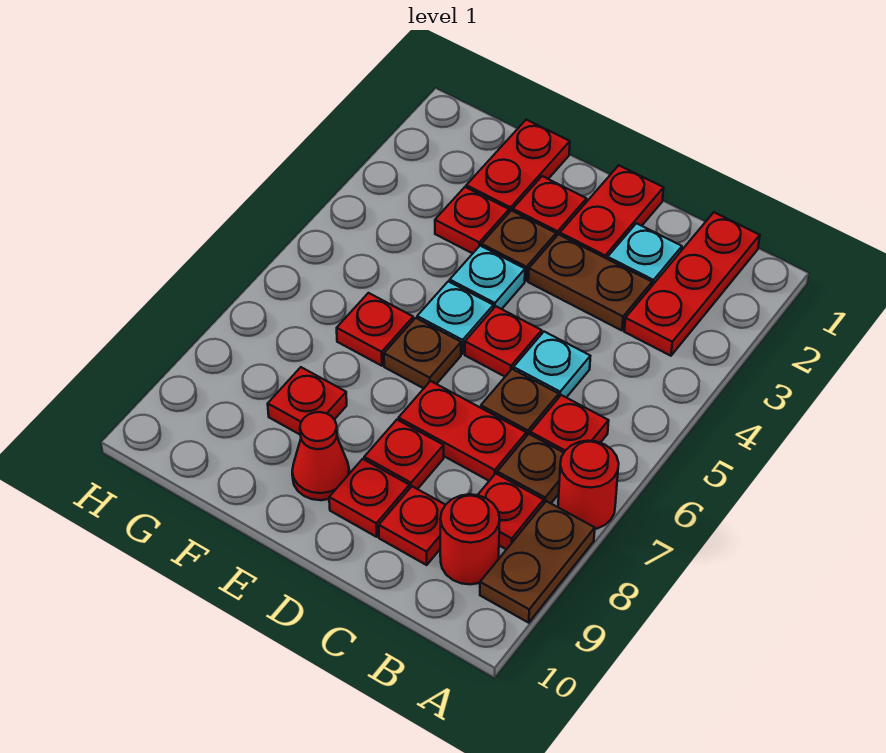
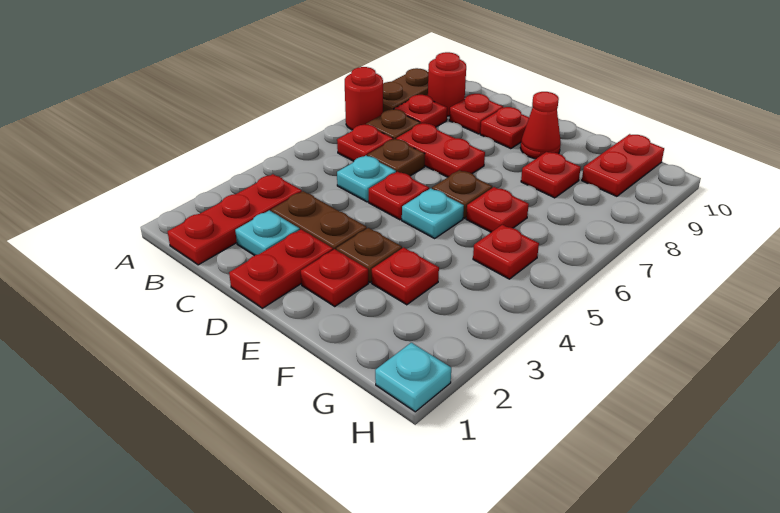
red 1x1 plate [364,420,444,489] -> red 1x1 plate moved to [473,225,539,279]
cyan 1x1 plate [450,246,525,309] -> cyan 1x1 plate moved to [375,343,451,412]
red 1x2 plate [466,120,570,212] -> red 1x2 plate moved to [582,134,664,196]

